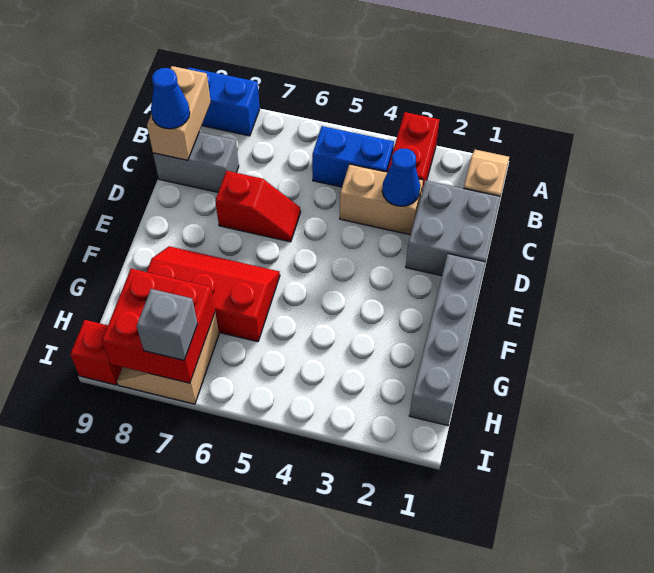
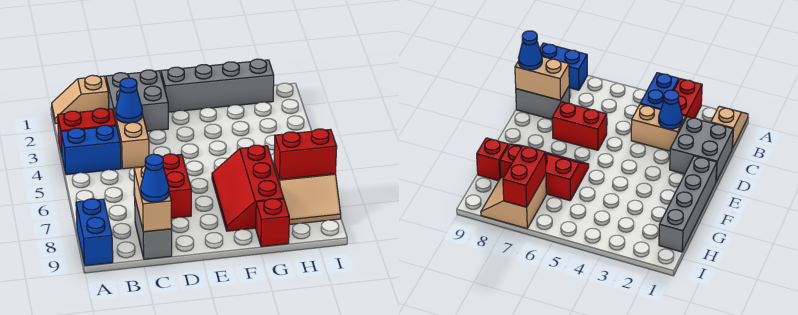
blue 1x2 brick [312,126,394,187] -> blue 1x2 brick turned to [61,125,121,175]
tan 1x2 brick [147,66,211,160] -> tan 1x2 brick turned to [134,166,172,232]
red 1x2 slope [215,171,301,242] -> red 1x2 brick [162,154,191,218]
red 2x2 brick [102,269,215,383] -> red 1x2 brick [274,129,337,180]
grey 1x1 brick [137,289,198,360] -> none
red 1x1 brick [70,320,122,385] -> red 1x1 brick moved to [256,199,289,247]

